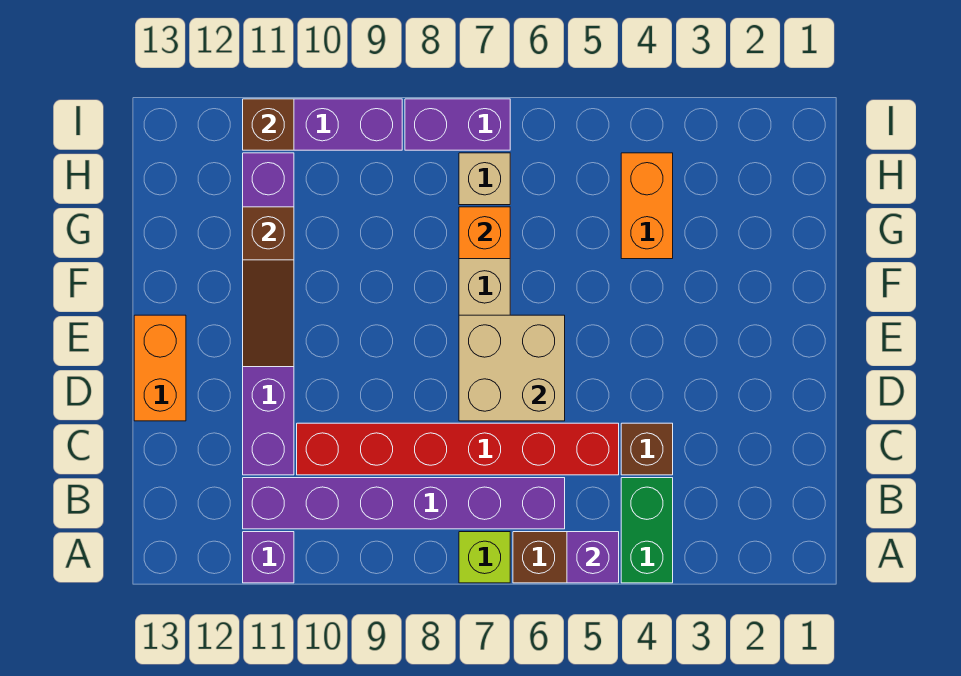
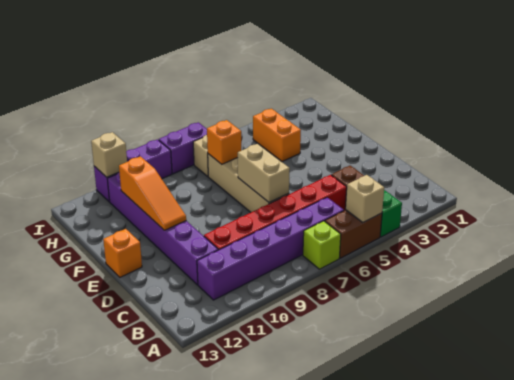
purple 1x1 brick [567,532,619,583] -> tan 1x1 brick [346,175,384,222]
purple 1x1 brick [243,532,294,583] -> none
tan 2x2 brick [459,315,565,421] -> tan 1x2 brick [238,144,290,203]
orange 1x2 brick [134,315,186,421] -> orange 1x1 brick [103,229,142,277]
brown 1x3 slope [243,207,294,367] -> orange 1x3 slope [119,156,186,230]
brown 1x1 brick [243,99,294,150] -> tan 1x1 brick [91,132,127,177]

